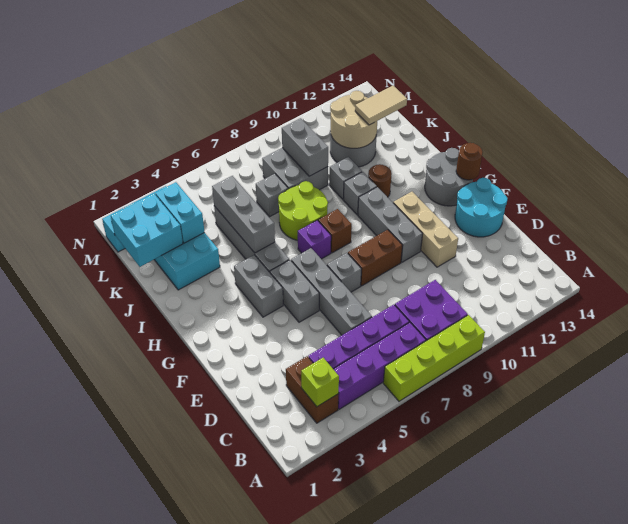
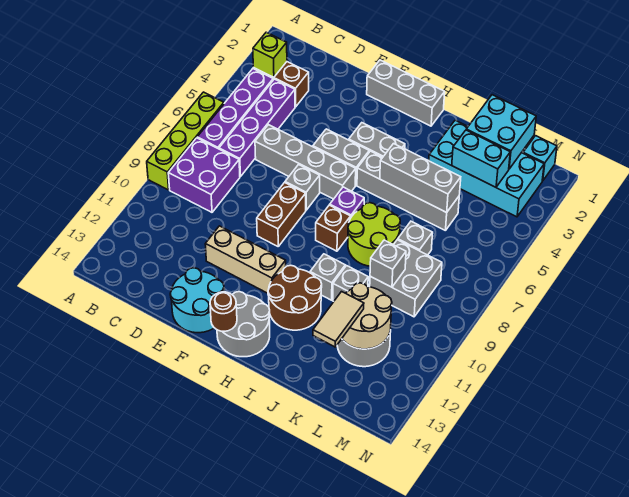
grey 1x3 brick [358,187,422,262] -> grey 1x3 brick moved to [367,60,445,126]
brown 1x1 round brick [368,164,392,197] -> brown 2x2 round brick [268,266,322,330]
grey 1x2 brick [282,118,328,176] -> grey 1x1 brick [370,240,406,287]

